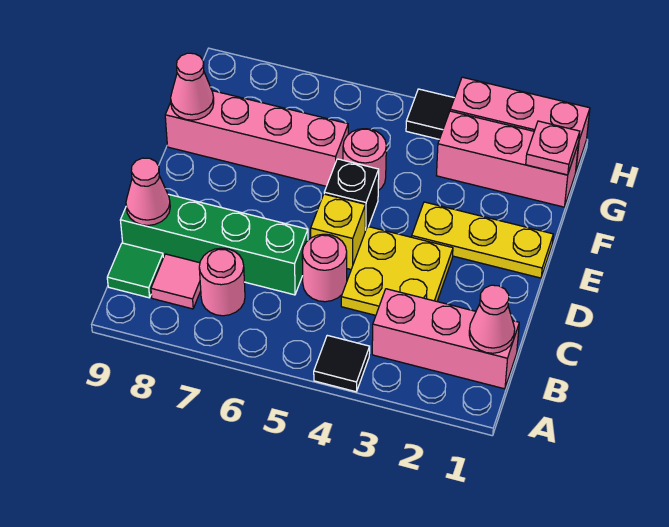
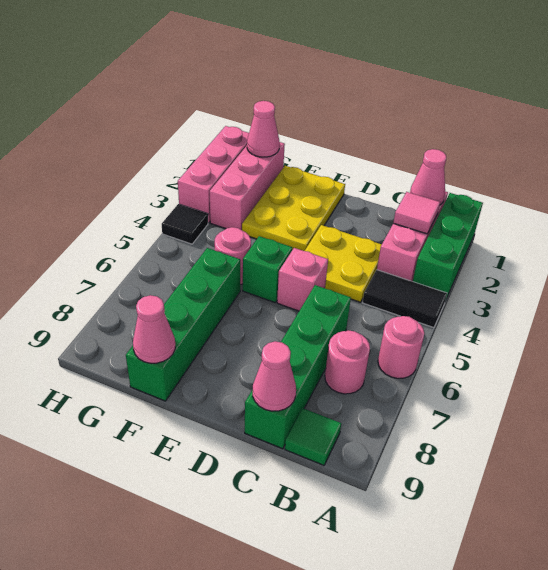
none -> green 1x3 brick [413,193,483,299]
black 1x1 tile [314,335,370,392] -> black 1x2 tile [363,270,447,328]
pink 1x1 tile [151,254,201,309] -> pink 1x1 tile moved to [393,192,440,234]
pink 1x1 round brick [302,234,347,302] -> pink 1x1 round brick moved to [378,316,424,378]
yellow 1x1 brick [311,194,366,269] -> pink 1x1 brick [277,248,328,311]
yellow 1x3 plate [412,202,553,278] -> yellow 2x3 plate [242,166,345,251]
black 1x1 brick [324,159,379,231] -> green 1x1 brick [243,236,292,303]
pink 1x4 brick [165,91,348,186] -> green 1x4 brick [126,248,240,401]
pink 1x1 plate [526,121,580,175] -> pink 1x1 cone [247,101,280,157]

